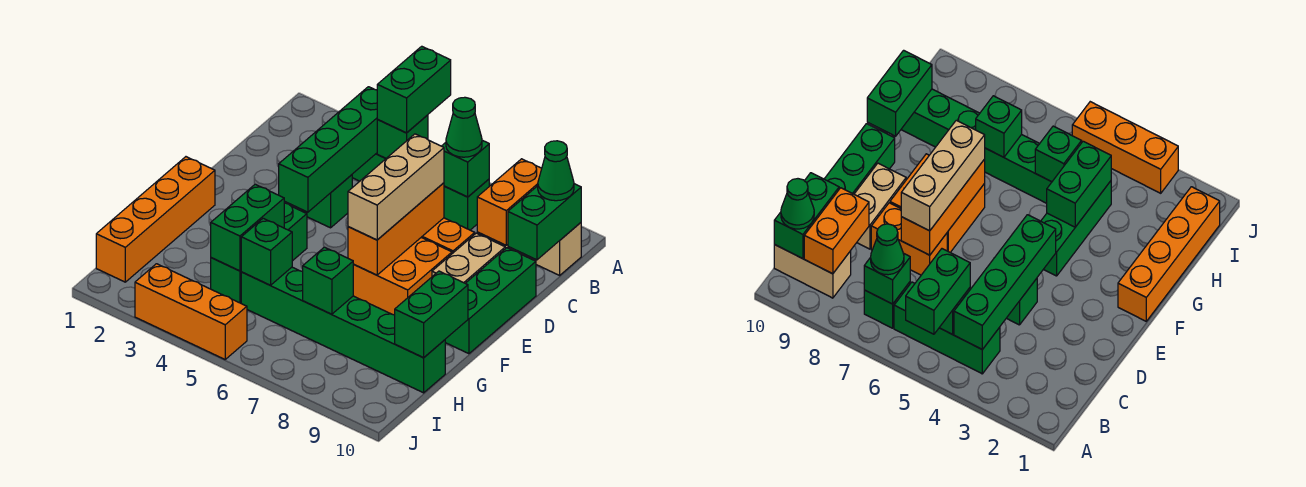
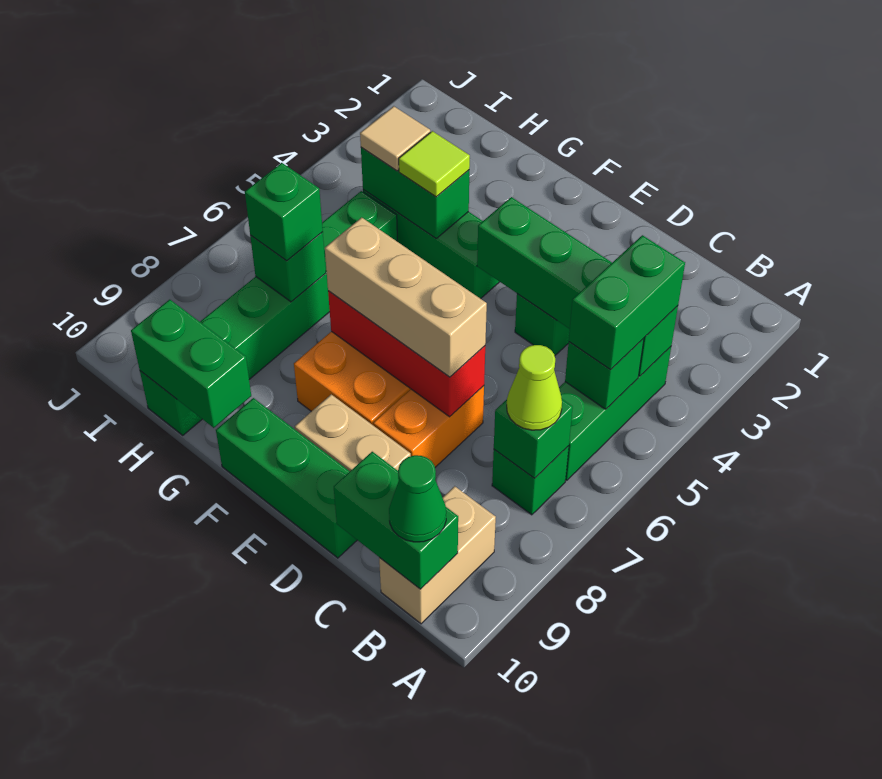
green 1x2 brick [377,46,451,133] -> green 1x2 brick turned to [569,235,685,370]
green 1x1 cone [446,97,482,157] -> lime 1x1 cone [507,345,562,430]
orange 1x2 brick [477,159,542,245] -> none
orange 1x3 brick [348,183,444,275] -> red 1x3 brick [328,291,485,417]
orange 1x4 brick [96,157,215,282] -> none
none -> lime 1x1 tile [399,131,470,197]
none -> tan 1x1 tile [360,106,430,171]
green 1x1 brick [241,218,292,285] -> green 1x1 brick moved to [245,163,323,261]
orange 1x3 brick [135,264,247,359] -> none

